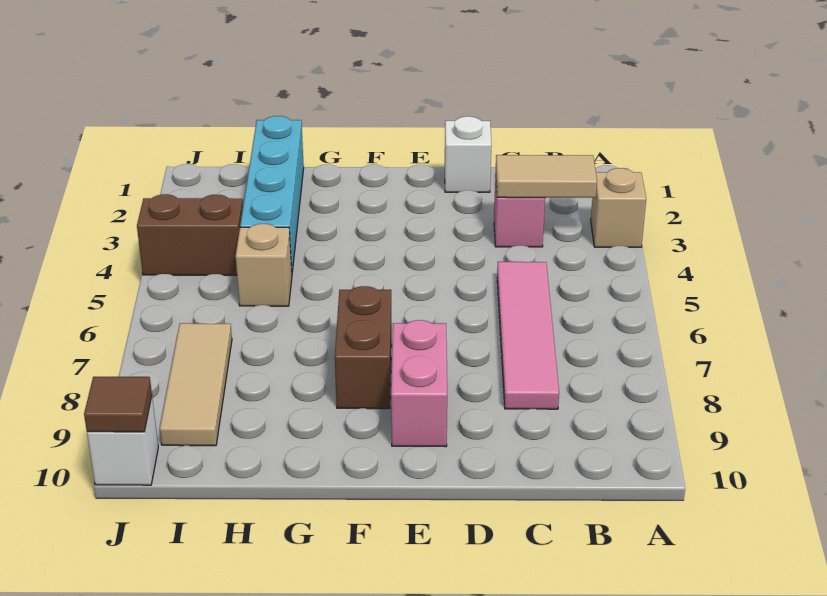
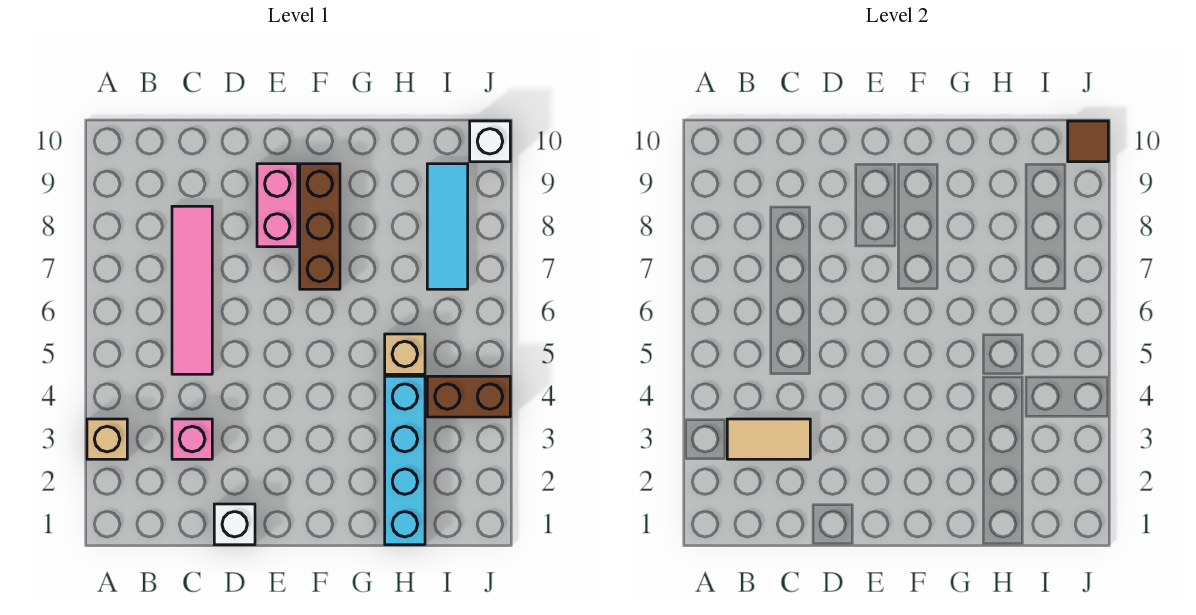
brown 1x2 brick [335,286,392,409] -> brown 1x3 brick [300,164,340,289]
tan 1x3 tile [160,323,232,446] -> cyan 1x3 tile [427,164,468,289]

